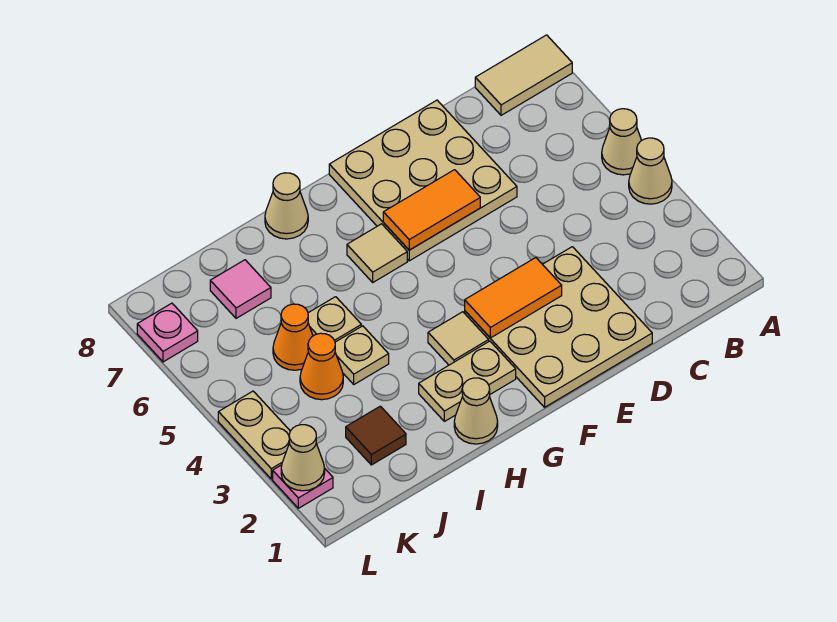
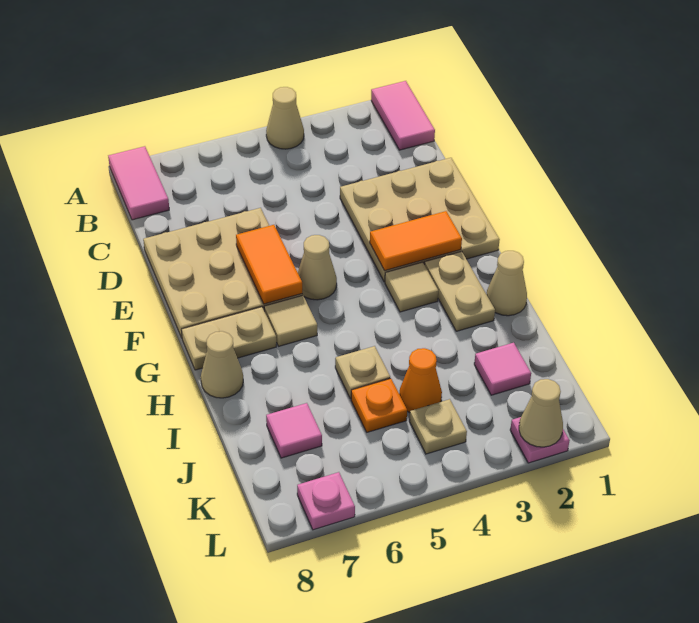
none -> pink 1x2 tile [371,81,435,150]
tan 1x1 cone [602,109,642,175] -> tan 1x1 cone moved to [298,235,337,300]
tan 1x2 tile [475,35,572,115] -> pink 1x2 tile [108,146,169,220]
orange 1x2 tile [465,258,562,338] -> orange 1x2 tile turned to [370,211,462,271]
tan 1x1 plate [335,326,389,384] -> tan 1x1 plate moved to [409,399,467,454]
brown 1x1 tile [346,406,406,465] -> pink 1x1 tile [474,343,531,395]
orange 1x1 cone [273,304,313,370] -> orange 1x1 plate [351,378,407,432]
tan 1x2 plate [218,391,290,479] -> tan 1x2 plate moved to [181,307,276,370]

